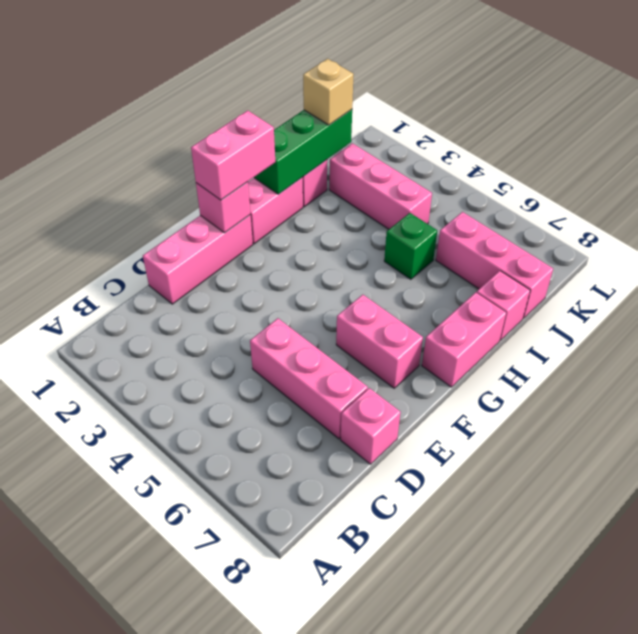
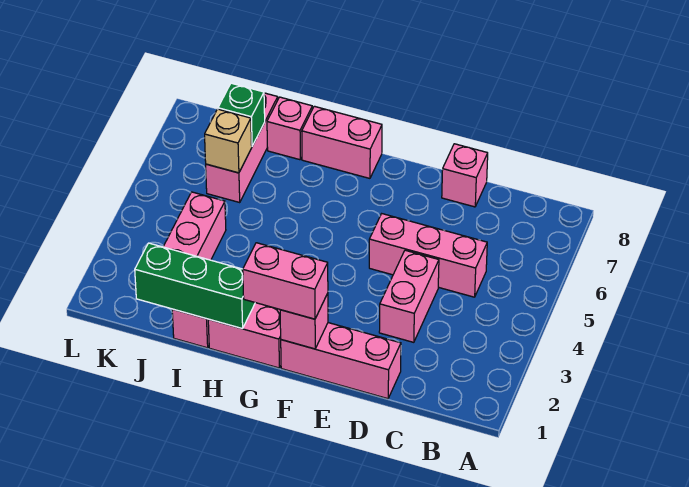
pink 1x3 brick [250,318,368,439] -> pink 1x3 brick turned to [369,214,487,297]
pink 1x2 brick [336,295,423,388] -> pink 1x2 brick moved to [379,250,439,342]
green 1x1 brick [384,213,437,279] -> green 1x1 brick moved to [218,83,265,146]
tan 1x1 brick [303,59,353,125] -> tan 1x1 brick moved to [205,109,252,173]

